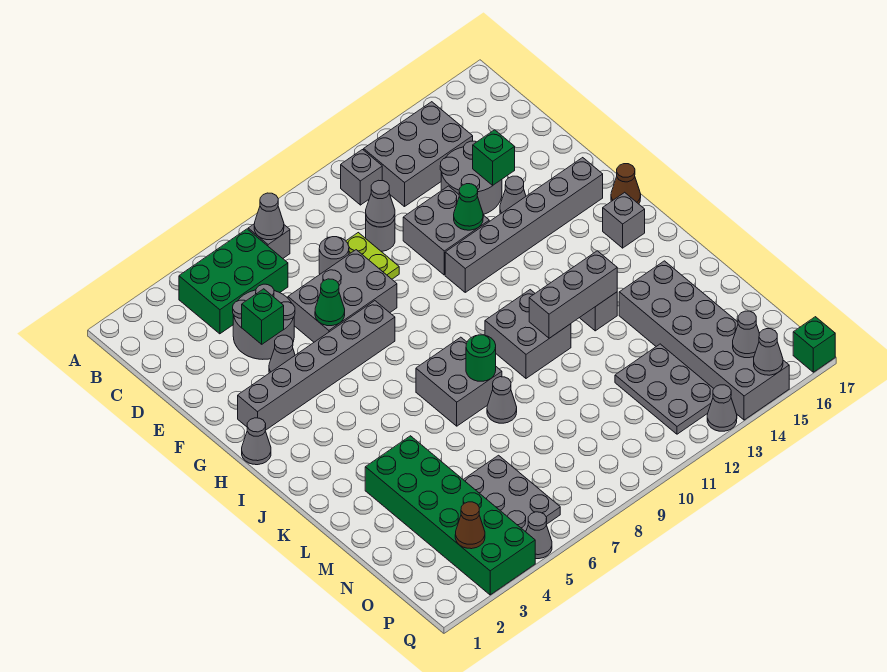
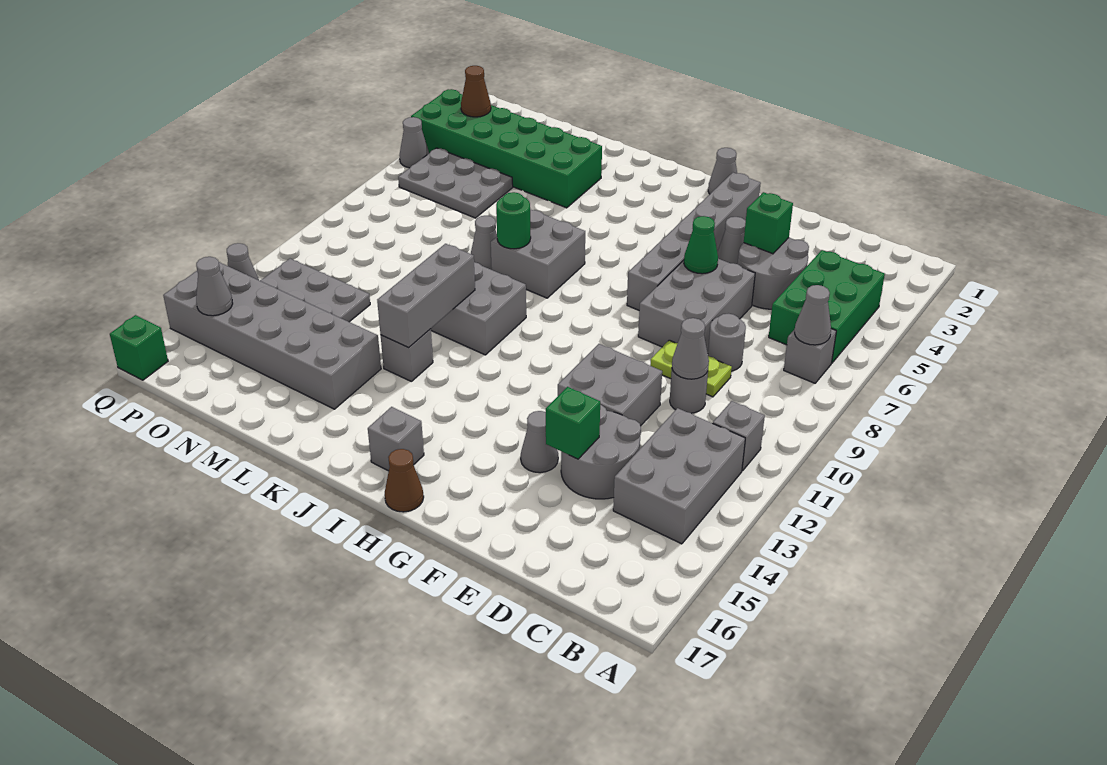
green 1x1 cone [454,184,483,230] -> none
grey 1x6 brick [445,158,603,292] -> none
grey 1x1 cone [754,329,783,375] -> none

